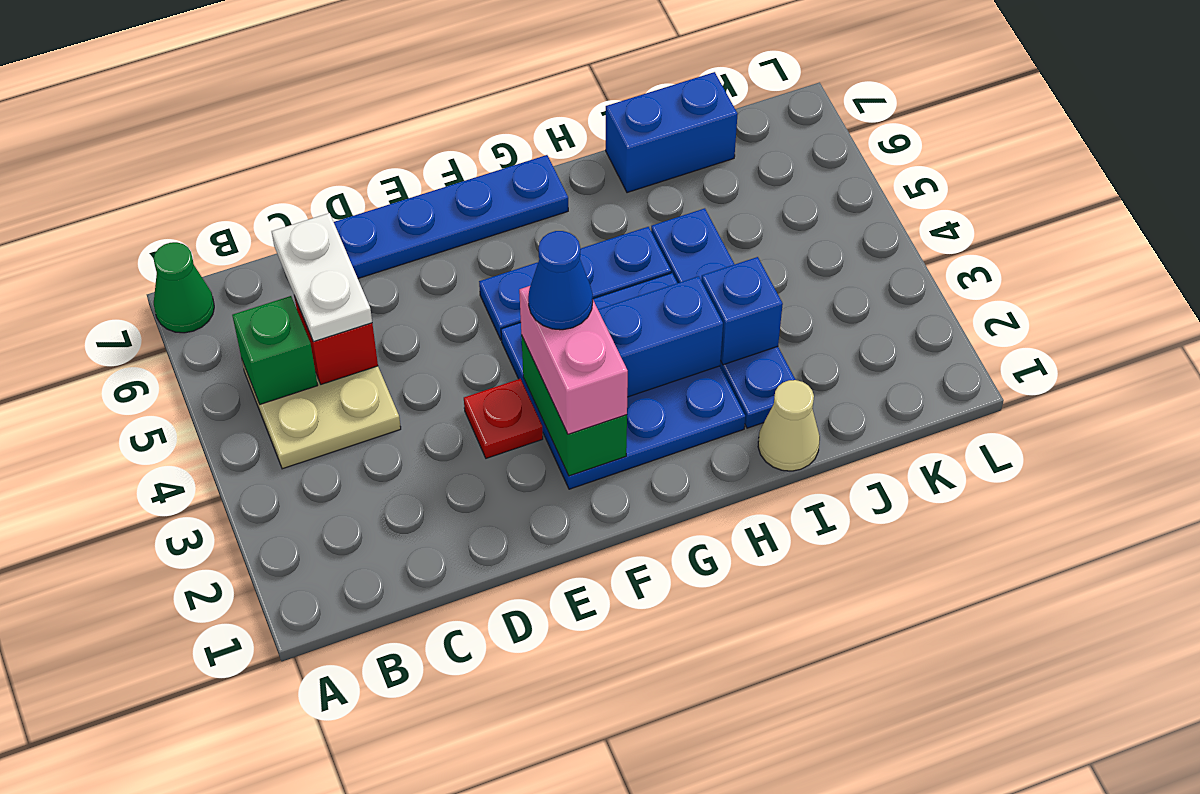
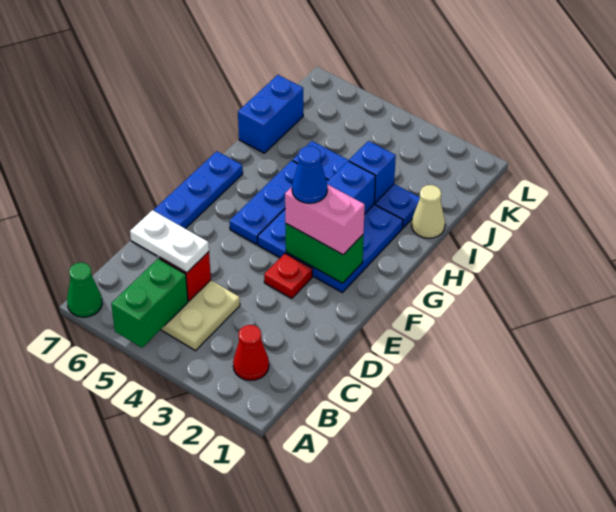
none -> red 1x1 cone [233,325,269,380]
green 1x1 brick [232,296,318,404] -> green 1x2 brick [111,258,188,348]

